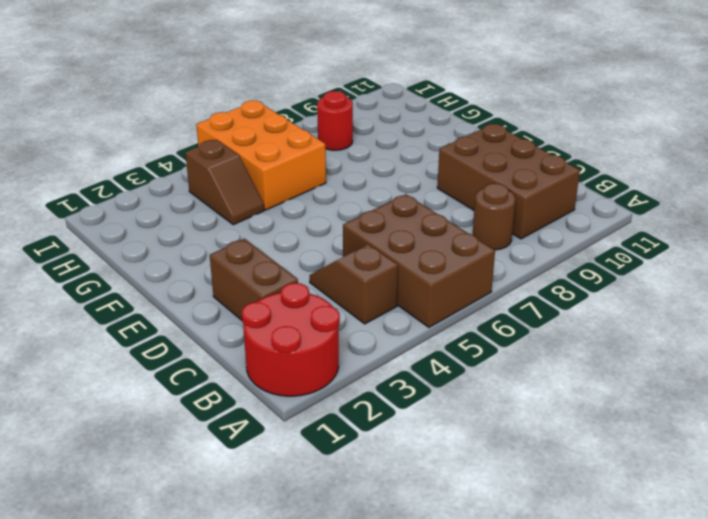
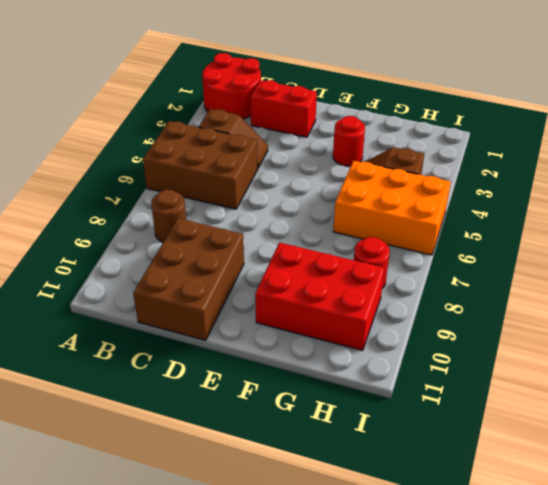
brown 2x3 brick [437,124,580,239] -> brown 2x3 brick turned to [133,218,244,340]
brown 1x2 brick [210,239,298,320] -> red 1x2 brick [251,80,317,137]
none -> red 1x1 round brick [333,116,365,166]
none -> red 2x3 brick [255,243,385,350]

